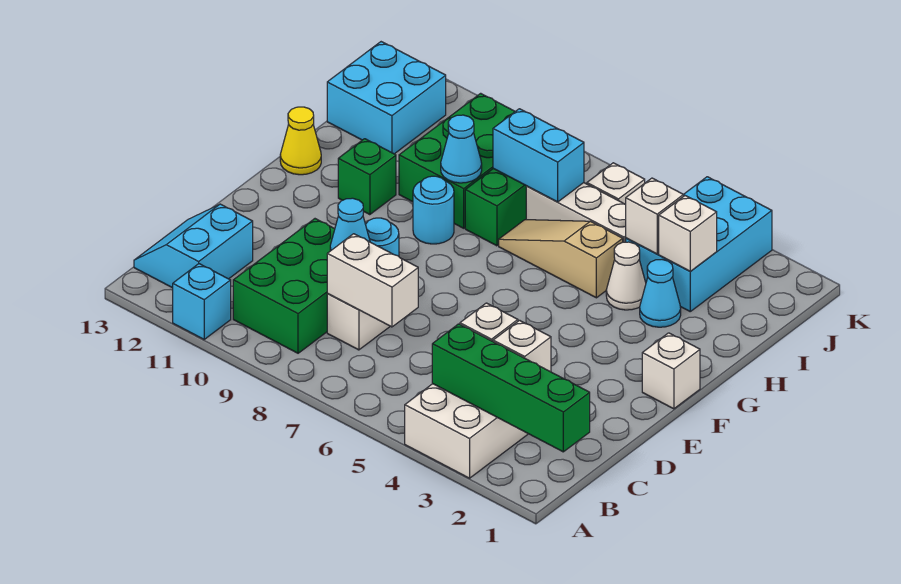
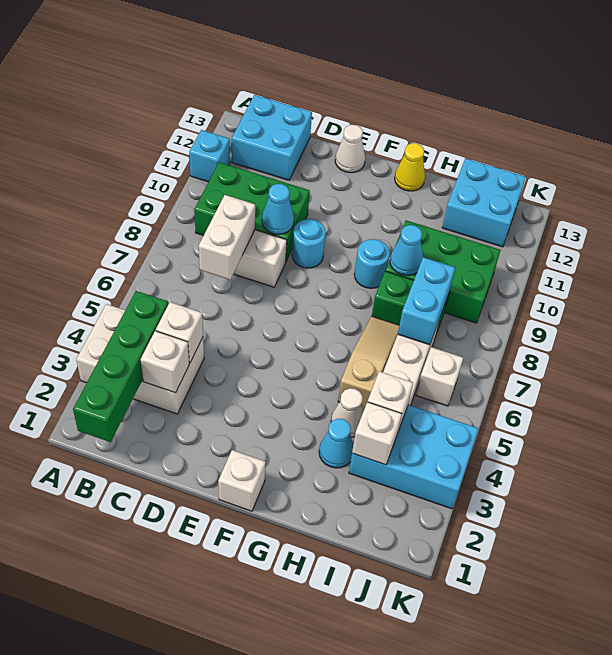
cyan 2x2 slope [134,204,253,288] -> cyan 2x2 brick [232,95,312,180]
none -> white 1x1 cone [335,125,365,173]
green 1x1 brick [338,139,396,215] -> none

